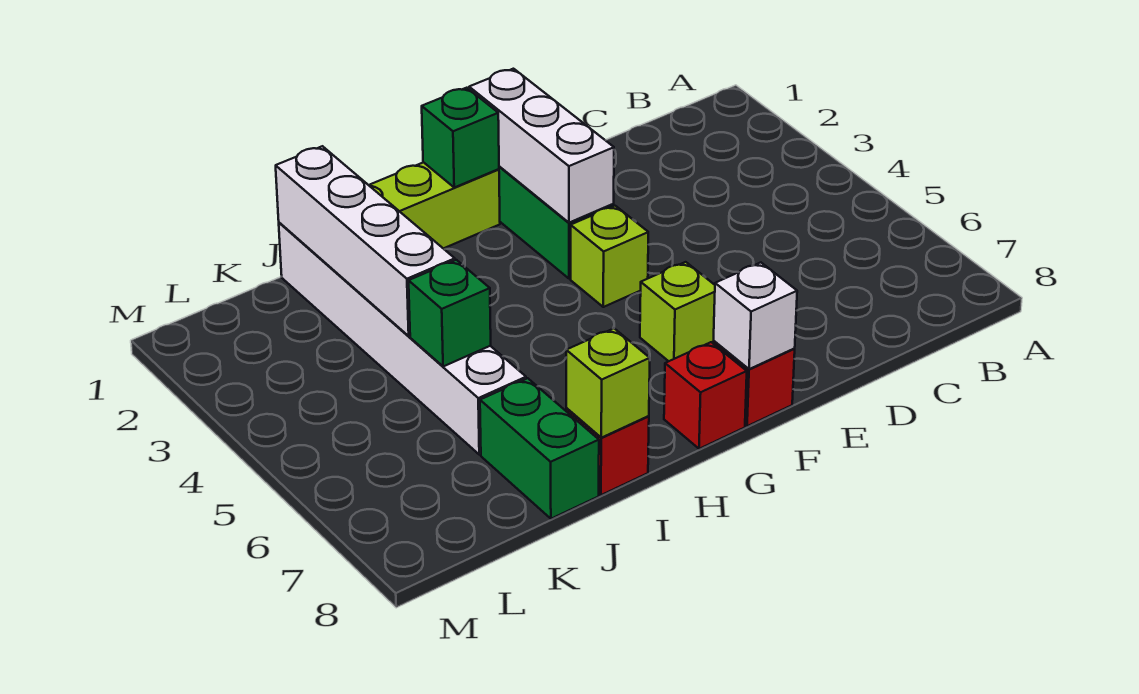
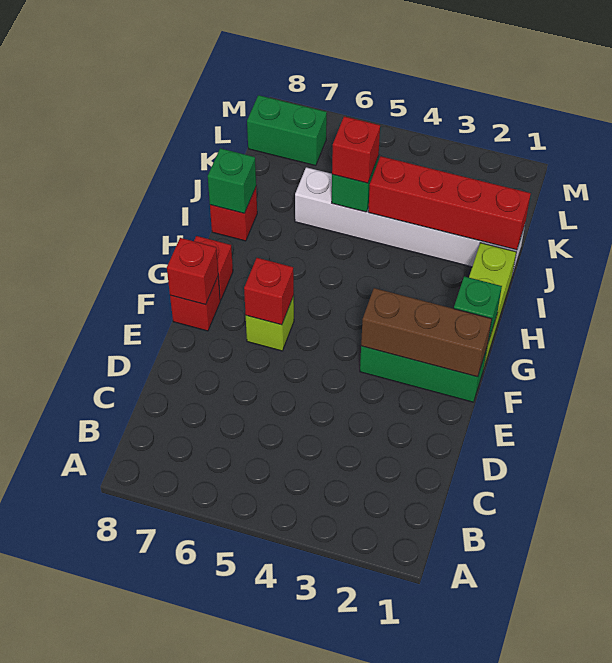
white 1x3 brick [469,69,614,223] -> brown 1x3 brick [361,288,492,377]
lime 1x1 brick [571,206,648,307] -> none
none -> red 1x1 brick [244,258,294,325]
white 1x1 brick [714,263,797,369] -> red 1x1 brick [167,238,218,305]
lime 1x1 brick [566,328,650,438] -> green 1x1 brick [208,148,256,213]
white 1x4 brick [276,146,455,336] -> red 1x4 brick [368,156,531,250]
none -> red 1x1 brick [332,116,380,183]
green 1x2 brick [480,378,599,519] -> green 1x2 brick moved to [247,95,327,166]

